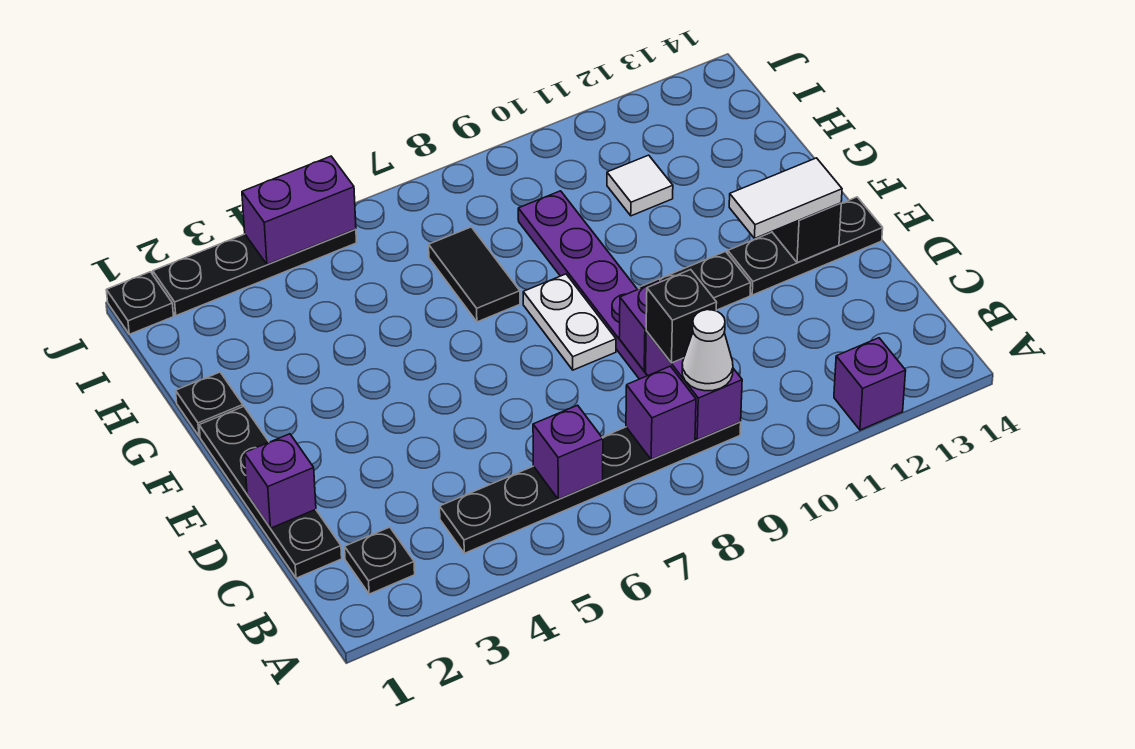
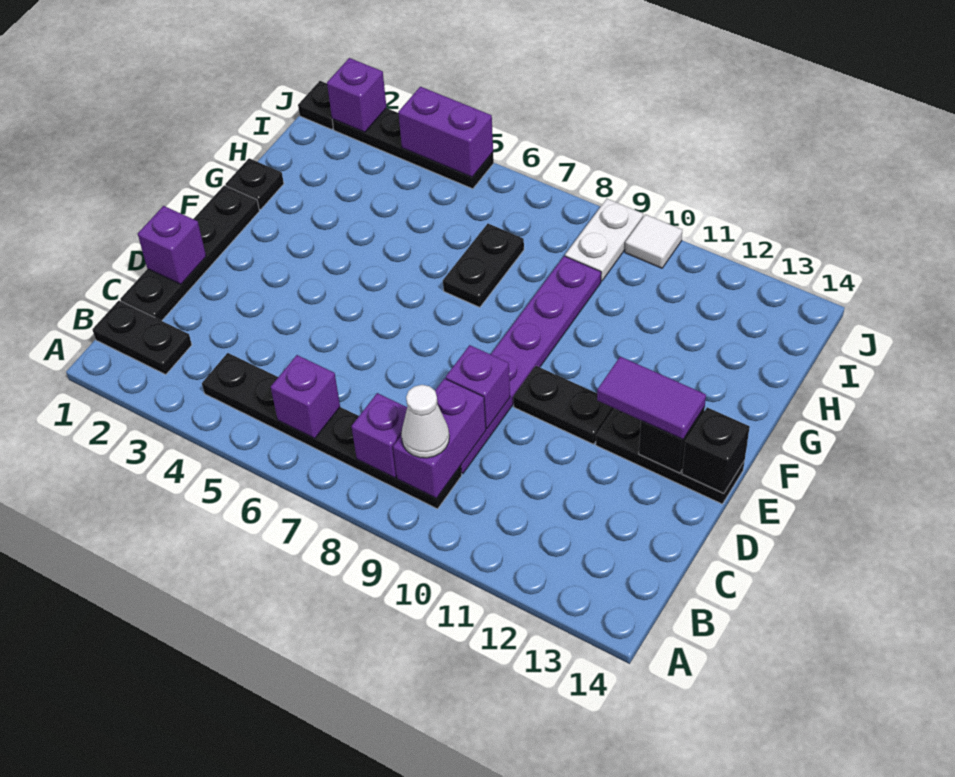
purple 1x1 brick [834,338,906,430] -> purple 1x1 brick moved to [327,58,387,132]
black 1x1 plate [345,527,415,594] -> black 1x2 plate [92,301,192,375]
black 1x1 brick [646,270,717,363] -> black 1x1 brick moved to [682,407,750,493]
white 1x2 plate [523,274,616,370] -> white 1x2 plate moved to [565,199,643,281]
white 1x2 tile [729,158,842,239] -> purple 1x2 tile [597,356,706,439]
black 1x2 tile [429,227,520,322] -> black 1x2 plate [443,224,524,307]
white 1x1 tile [607,155,673,216] -> white 1x1 tile moved to [625,214,682,268]

